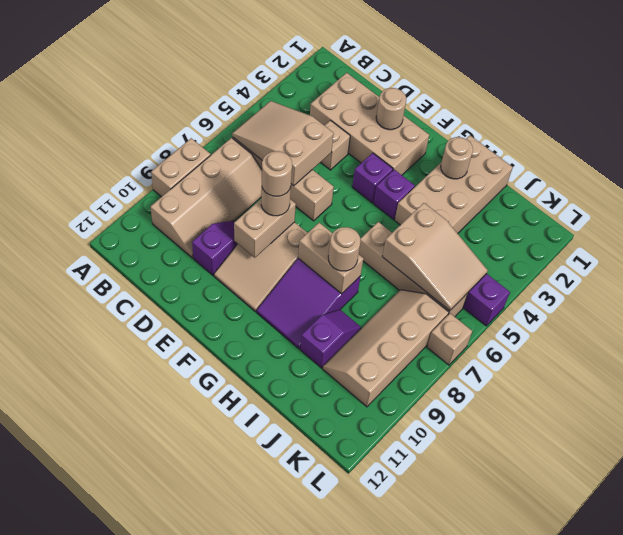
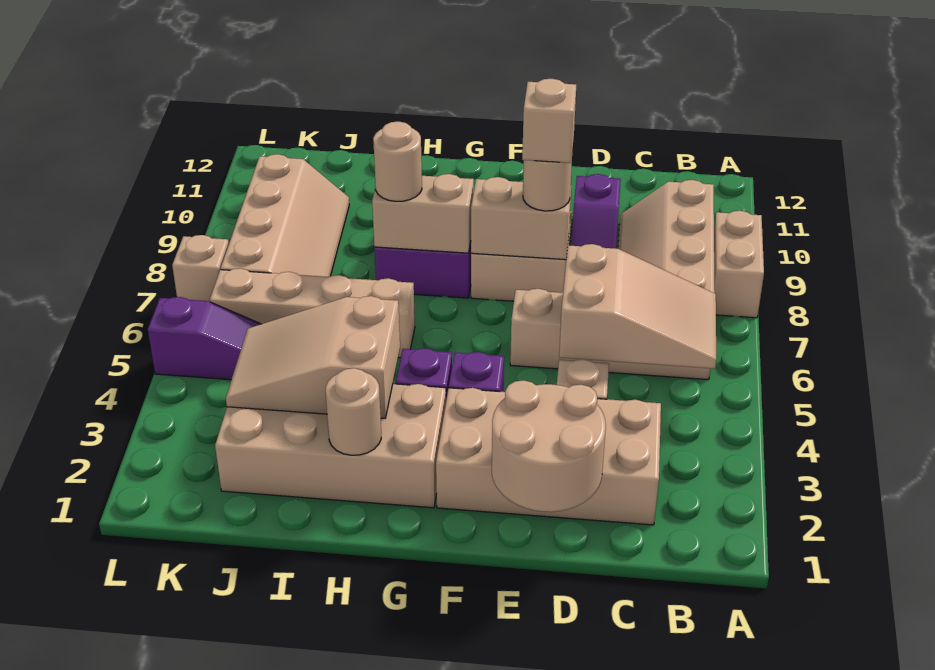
tan 1x1 round brick [376,88,406,130] -> tan 2x2 round brick [492,380,606,512]
tan 1x2 brick [234,199,296,258] -> tan 1x2 brick turned to [471,177,571,260]
tan 1x1 round brick [262,151,292,196] -> tan 1x1 brick [522,79,576,163]
tan 2x4 brick [395,136,513,234] -> tan 2x4 brick turned to [215,384,446,508]
tan 2x3 slope [382,203,488,311] -> tan 2x3 slope moved to [226,296,400,418]
purple 1x2 slope [300,309,361,368] -> none

